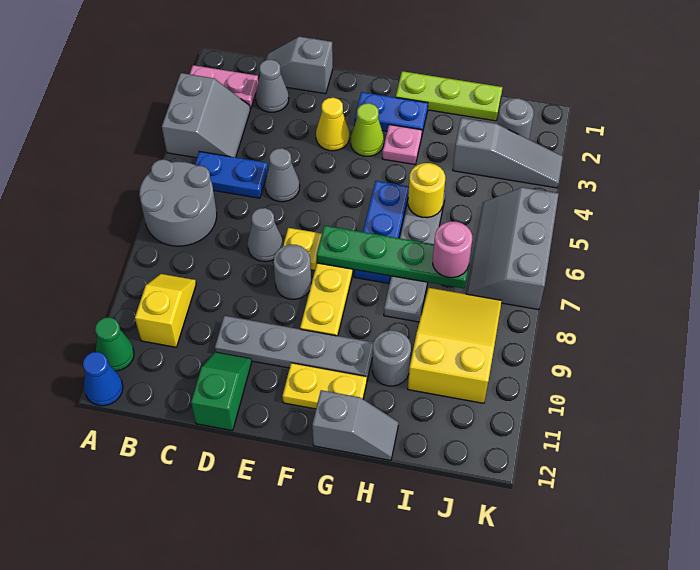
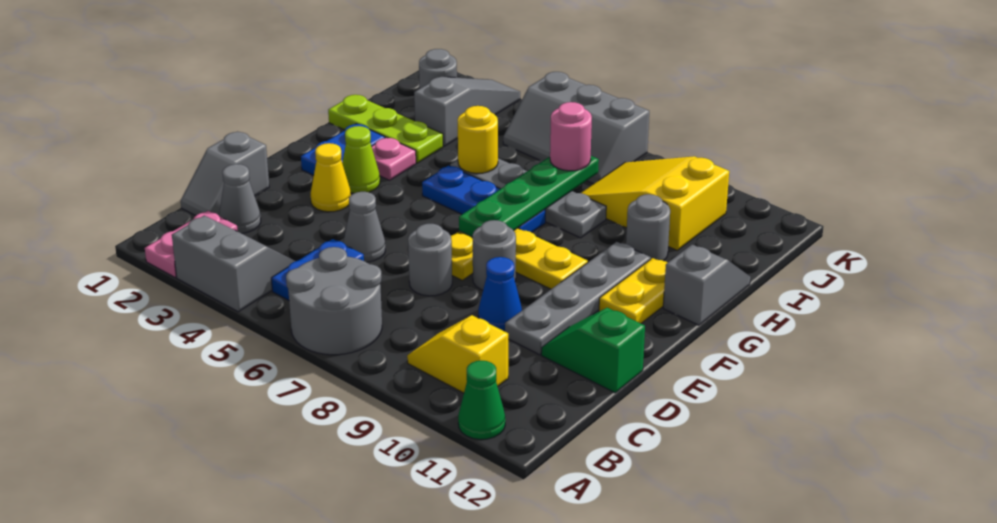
blue 1x1 cone [83,352,123,406] -> blue 1x1 cone moved to [478,257,522,331]
grey 1x1 cone [248,208,283,262] -> grey 1x1 round brick [408,224,452,296]
lime 1x3 plate [396,71,503,121] -> lime 1x3 plate turned to [328,95,443,163]

